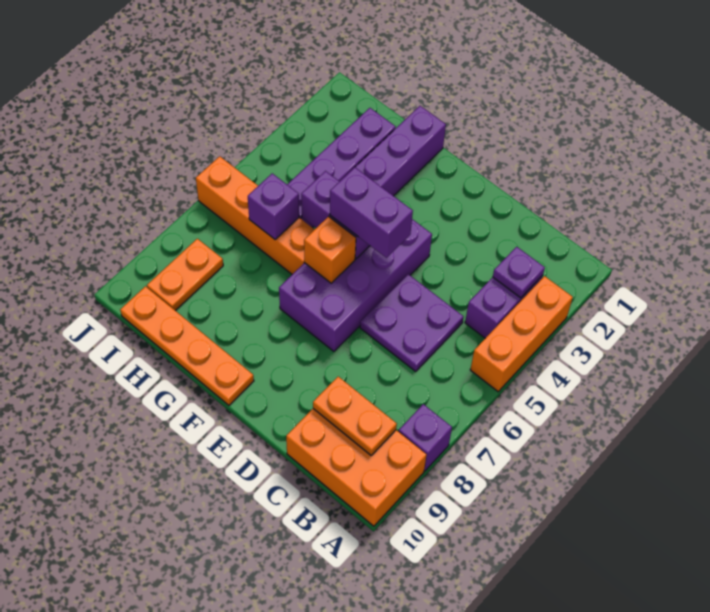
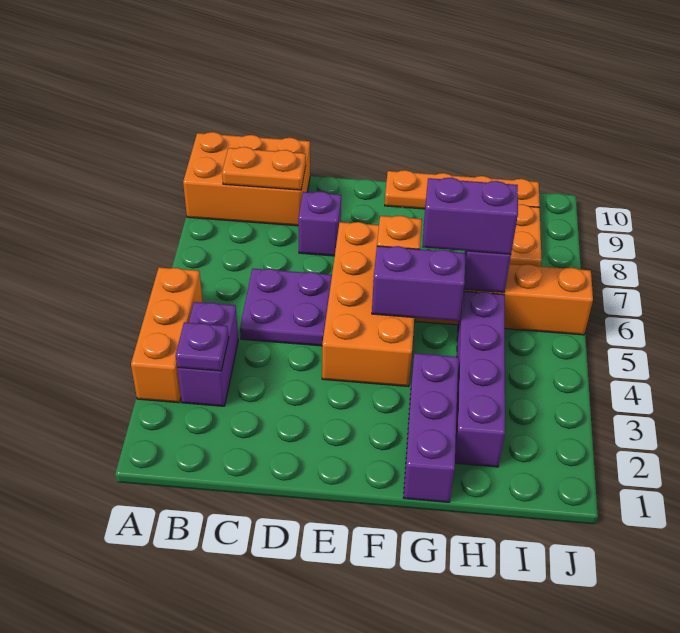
purple 1x1 brick [399,404,452,471] -> purple 1x1 brick moved to [298,191,341,256]
purple 2x4 brick [279,219,432,351] -> orange 2x4 brick [322,222,414,387]
purple 1x2 brick [330,167,413,258] -> purple 1x2 brick moved to [422,178,518,254]

